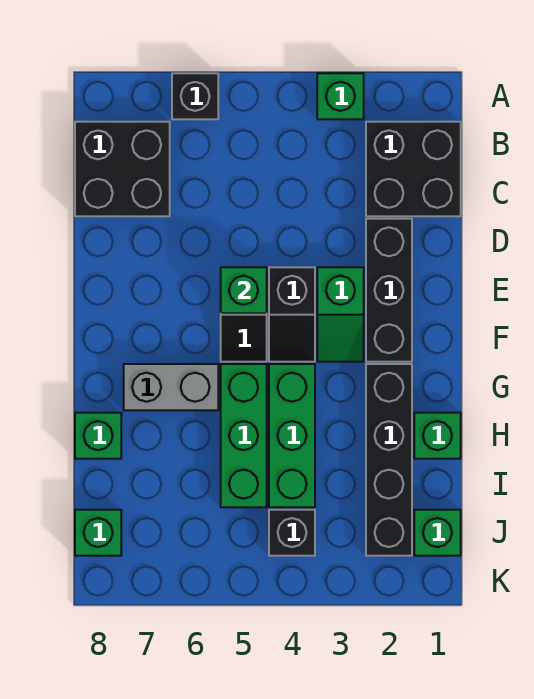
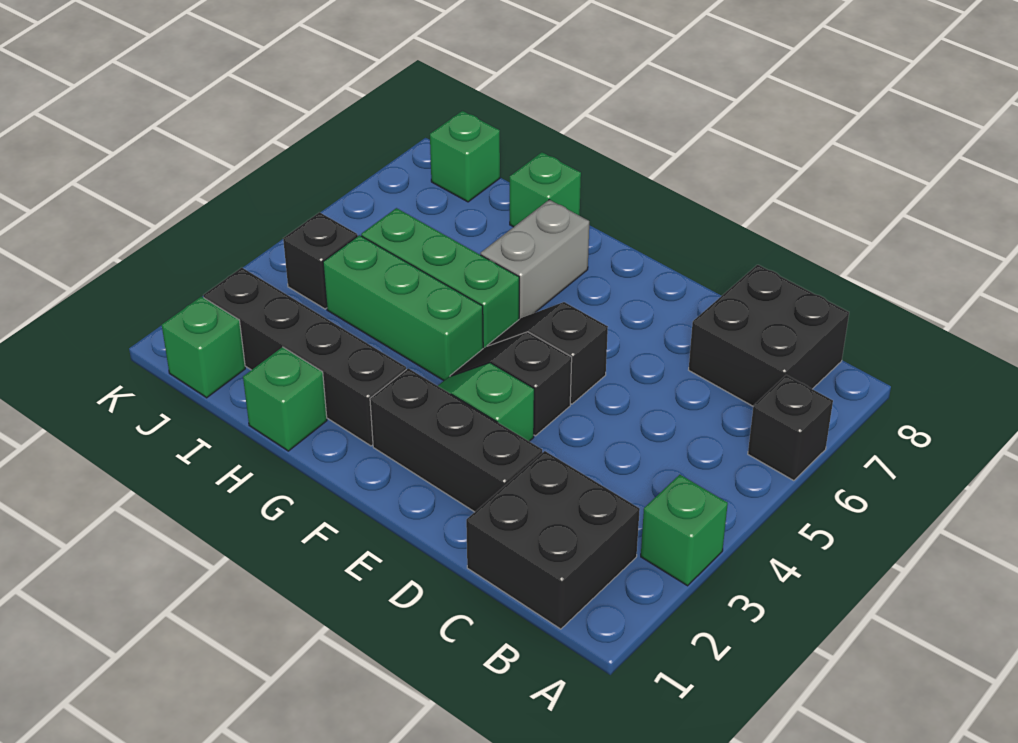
green 1x1 brick [221,267,267,313] -> none

